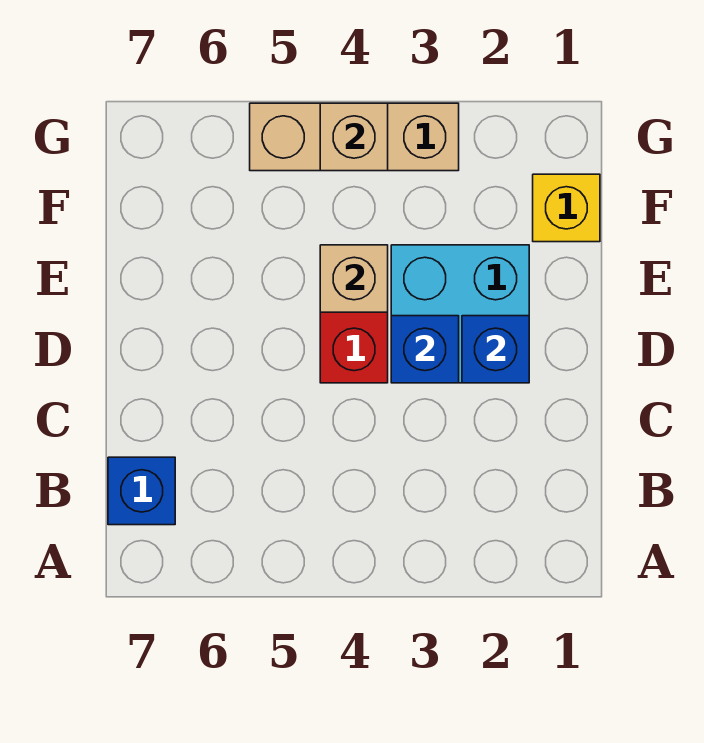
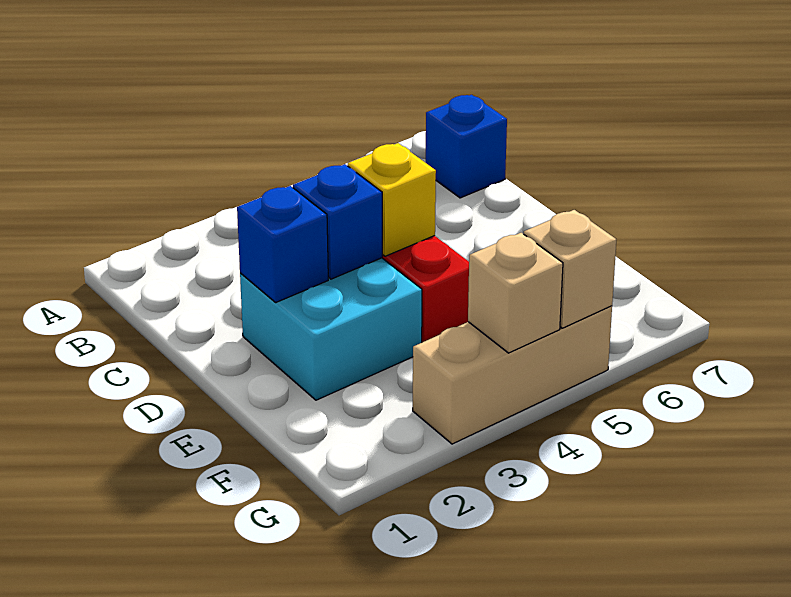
tan 1x1 brick [320,245,388,312] -> tan 1x1 brick moved to [524,210,616,328]
yellow 1x1 brick [533,174,600,242] -> yellow 1x1 brick moved to [348,143,436,256]

